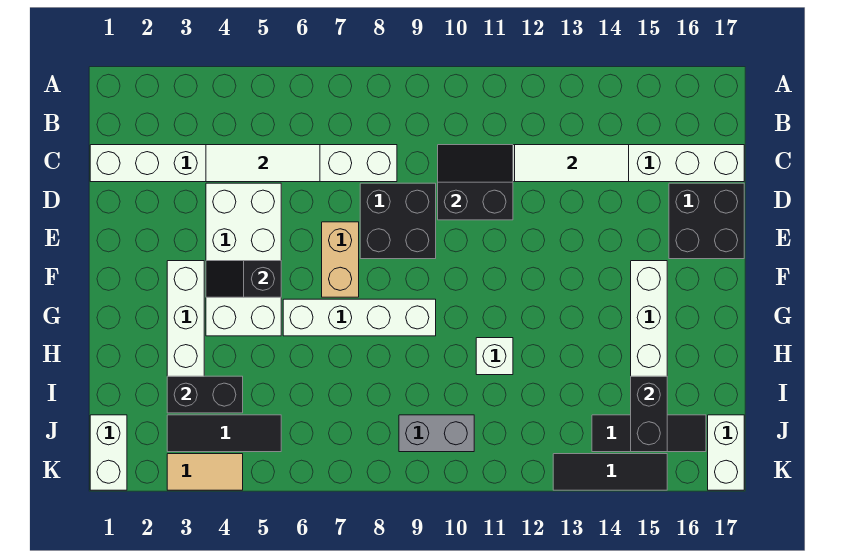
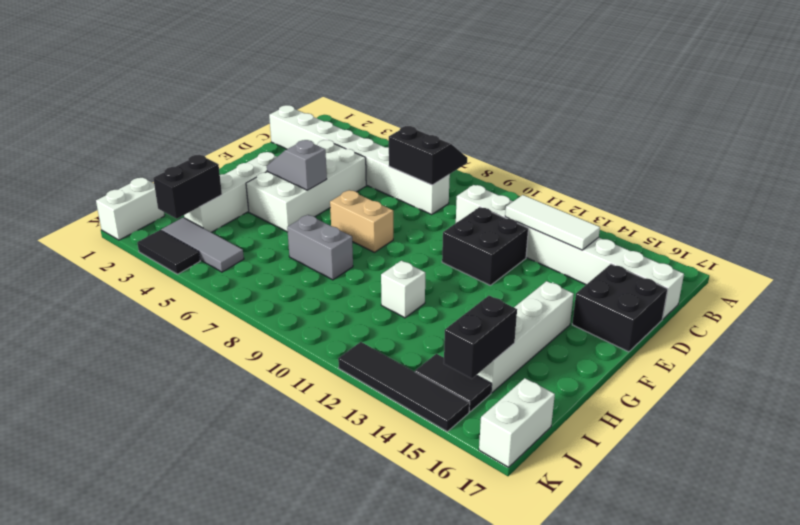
white 1x3 tile [206,145,320,182] -> none
black 2x2 slope [438,145,513,220] -> black 2x2 slope moved to [389,126,467,185]
black 2x2 brick [360,183,436,259] -> black 2x2 brick moved to [442,207,528,285]
tan 1x2 brick [322,222,359,297] -> tan 1x2 brick turned to [330,190,393,252]
black 1x2 slope [206,261,281,297] -> grey 1x2 slope [267,140,327,190]
white 1x4 brick [283,299,436,336] -> none
black 1x2 brick [167,376,243,413] -> black 1x2 brick turned to [153,155,222,219]
black 1x3 tile [167,415,281,452] -> grey 1x3 tile [161,218,244,272]
grey 1x2 brick [399,415,474,452] -> grey 1x2 brick moved to [287,215,353,280]
black 1x3 tile [592,415,706,452] -> black 1x2 tile [415,354,492,412]
tan 1x2 tile [167,454,243,490] -> black 1x2 tile [137,230,200,274]
black 1x3 tile [553,454,667,490] -> black 1x4 tile [338,342,470,431]

